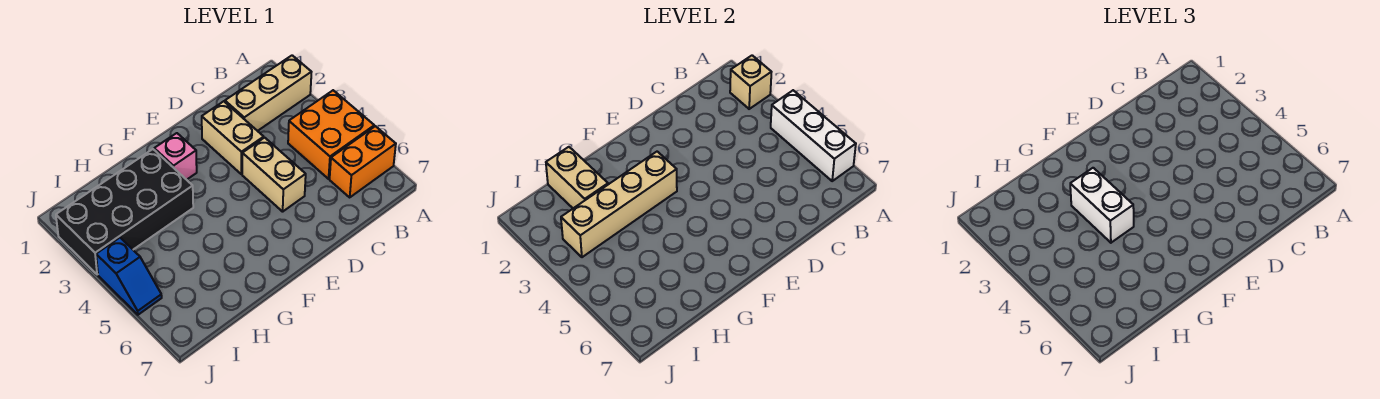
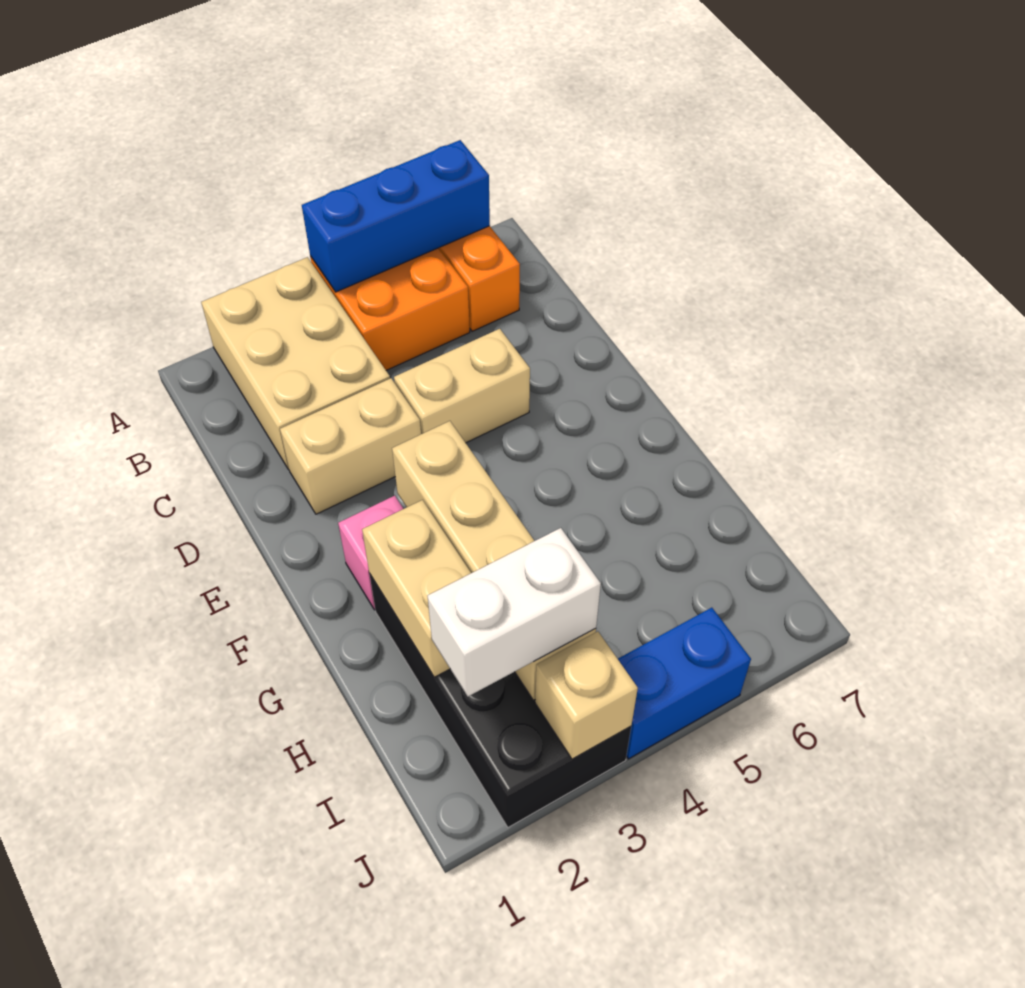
tan 1x3 brick [225,55,311,131] -> tan 2x3 brick [201,257,390,470]
tan 1x1 brick [730,55,771,109] -> tan 1x1 brick moved to [535,632,638,759]
white 1x3 brick [771,90,856,181] -> blue 1x3 brick [302,140,490,292]
white 1x2 brick [1070,168,1134,243] -> white 1x2 brick moved to [428,528,601,696]
tan 1x2 brick [546,147,608,208] -> tan 1x2 brick turned to [362,500,471,677]
blue 1x2 slope [96,238,162,315] -> blue 1x2 brick [618,608,751,759]

